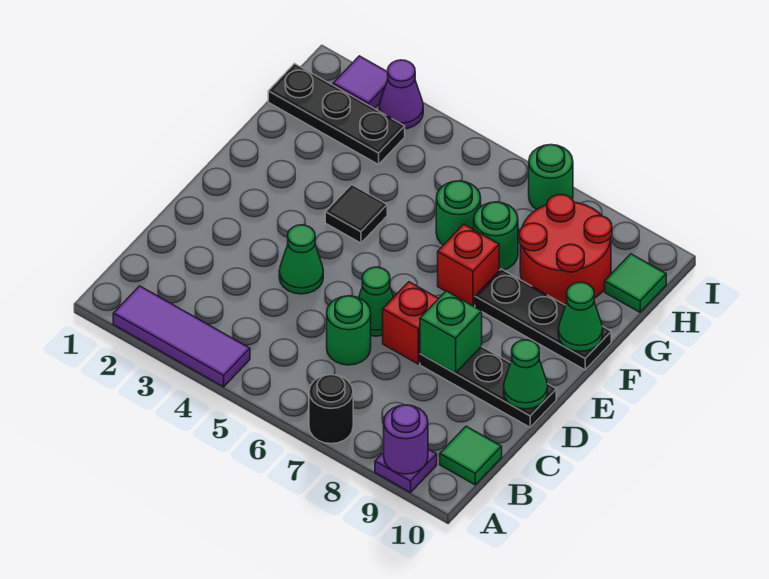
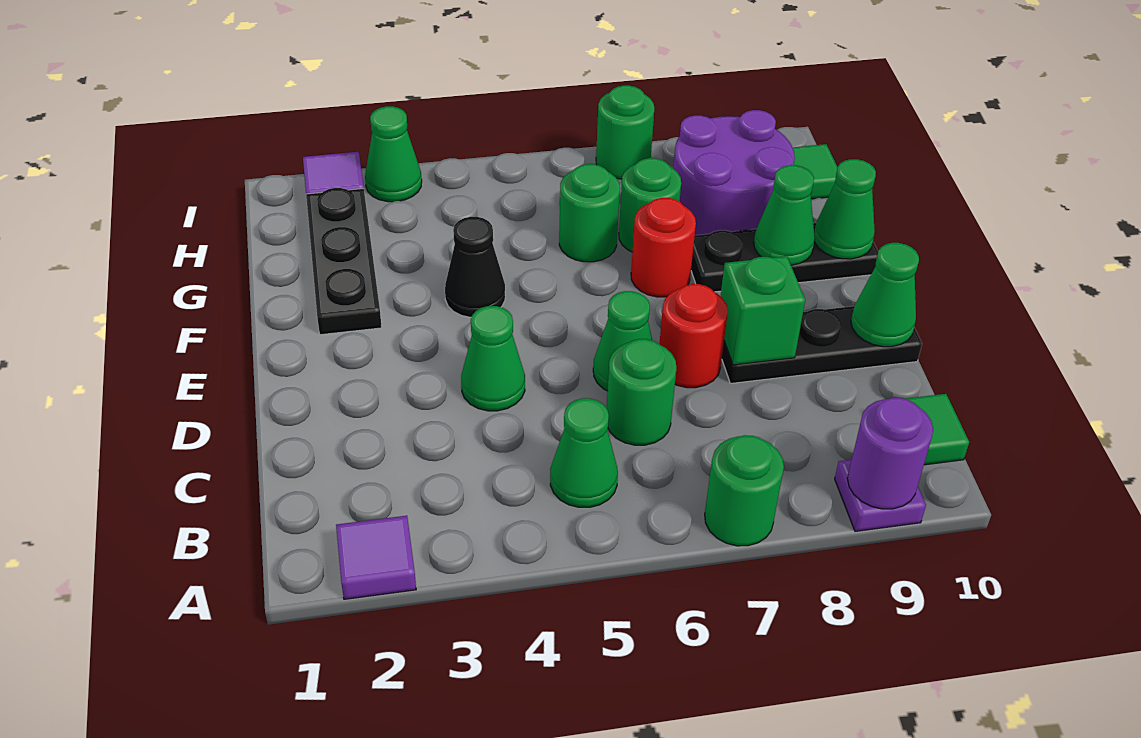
purple 1x3 tile [113,286,250,387] -> purple 1x1 tile [336,516,416,599]
black 1x1 round brick [309,375,353,444] -> green 1x1 round brick [705,435,784,546]
none -> green 1x1 cone [550,398,618,507]
red 1x1 brick [383,282,439,364] -> red 1x1 round brick [659,284,728,388]
black 1x1 tile [325,185,387,243] -> black 1x1 cone [445,217,505,317]
red 1x1 brick [438,224,499,306] -> red 1x1 round brick [631,198,696,297]
none -> green 1x1 cone [754,165,815,265]
red 2x2 round brick [519,195,612,305] -> purple 2x2 round brick [673,110,795,235]
black 1x3 plate [268,64,405,164] -> black 1x3 plate turned to [306,188,382,335]
purple 1x1 cone [379,60,423,129] -> green 1x1 cone [365,106,422,202]

